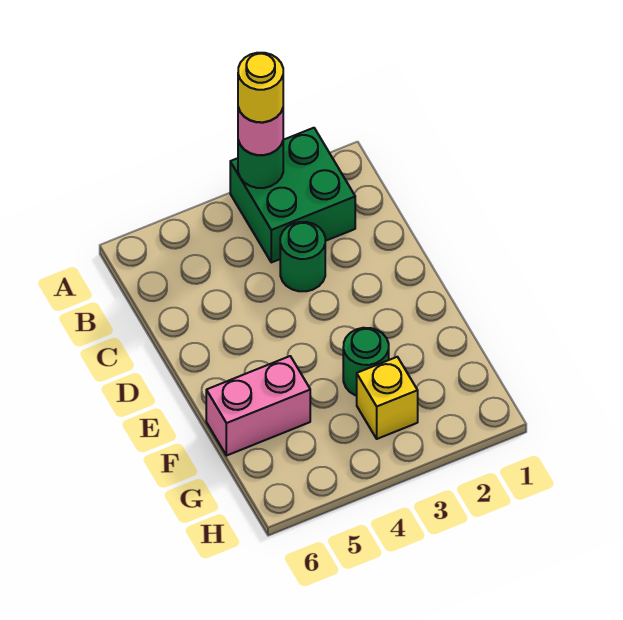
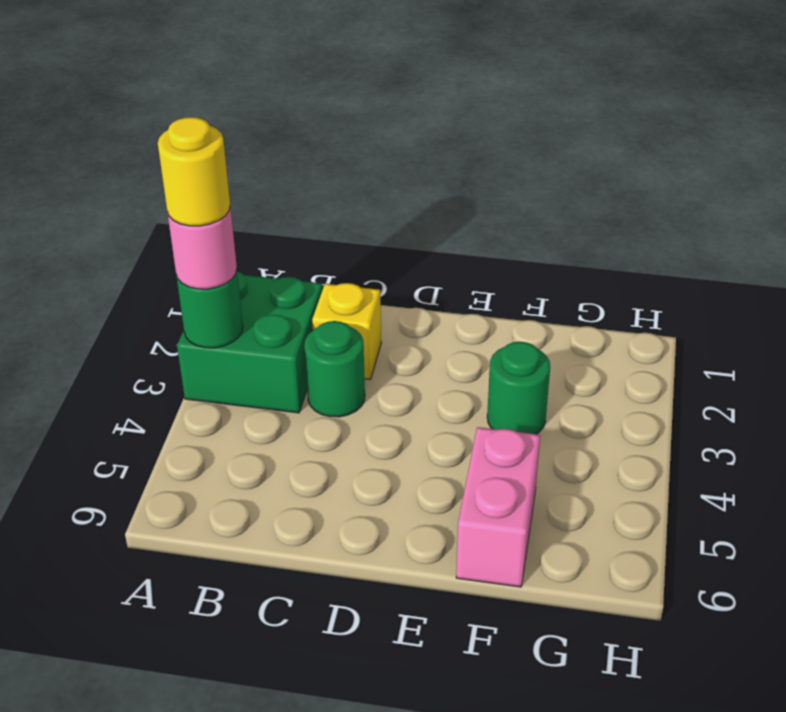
yellow 1x1 brick [357,357,418,439] -> yellow 1x1 brick moved to [312,283,381,379]

